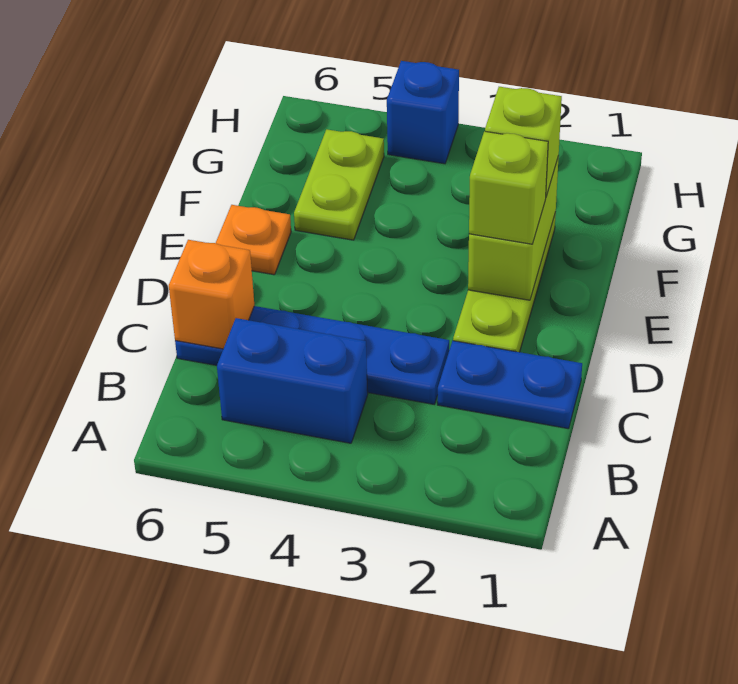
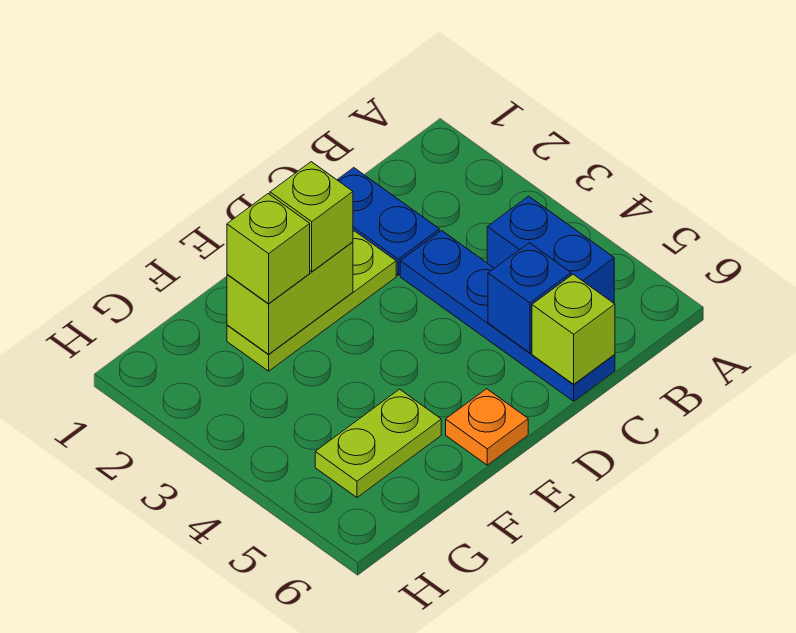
orange 1x1 brick [169,240,254,349] -> lime 1x1 brick [532,274,615,384]
blue 1x1 brick [387,61,459,164] -> blue 1x1 brick moved to [488,243,571,353]

